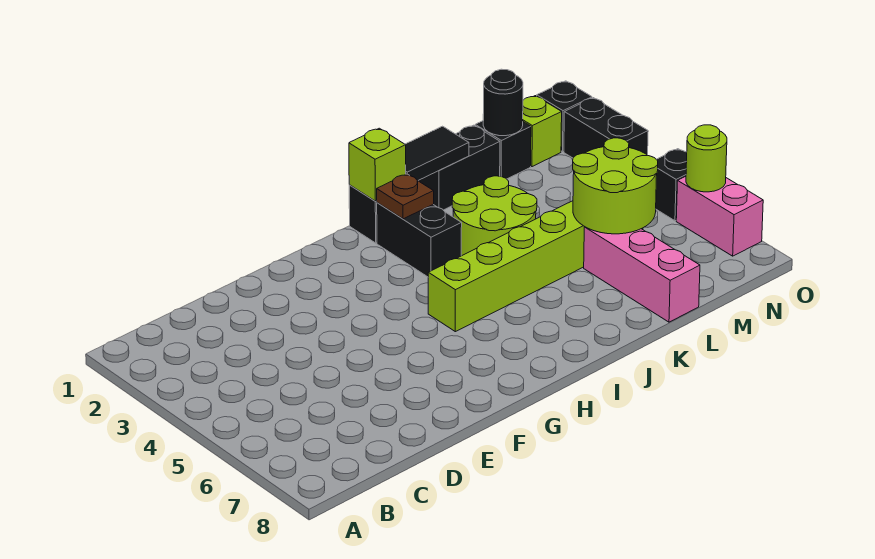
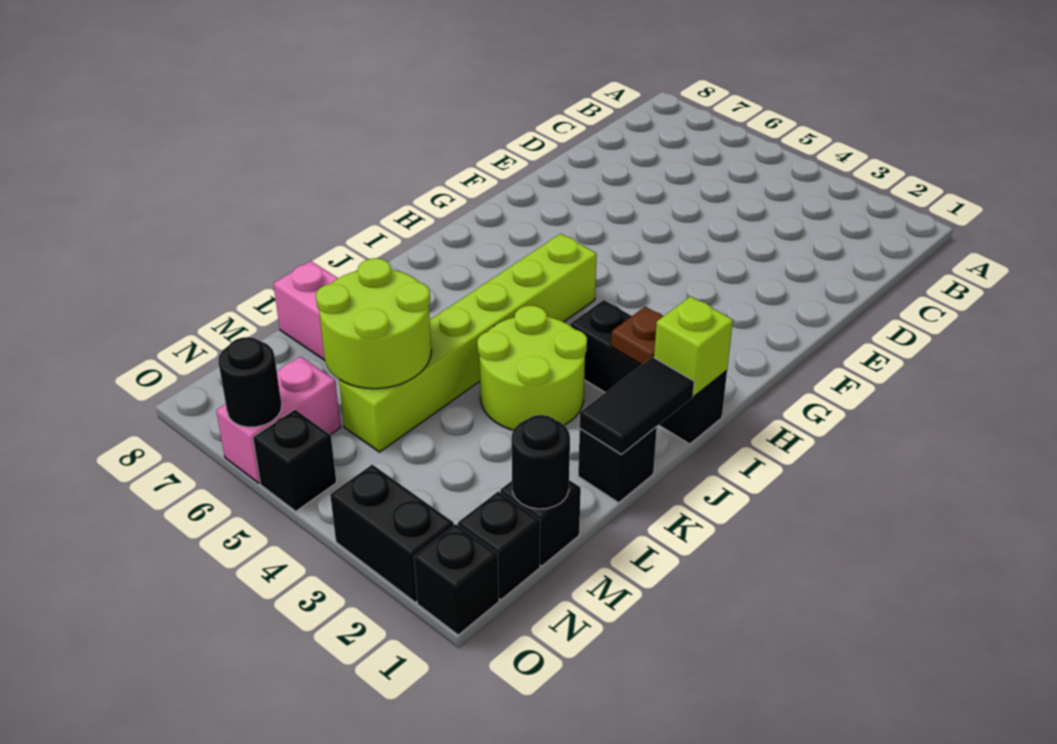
black 1x2 brick [418,125,500,210] -> black 1x1 brick [578,427,657,503]
lime 1x1 brick [523,96,562,167] -> black 1x1 brick [458,492,540,600]
pink 1x2 brick [676,176,763,256] -> pink 1x2 brick turned to [216,356,341,483]
lime 1x1 round brick [686,125,727,192] -> black 1x1 round brick [218,337,282,427]

